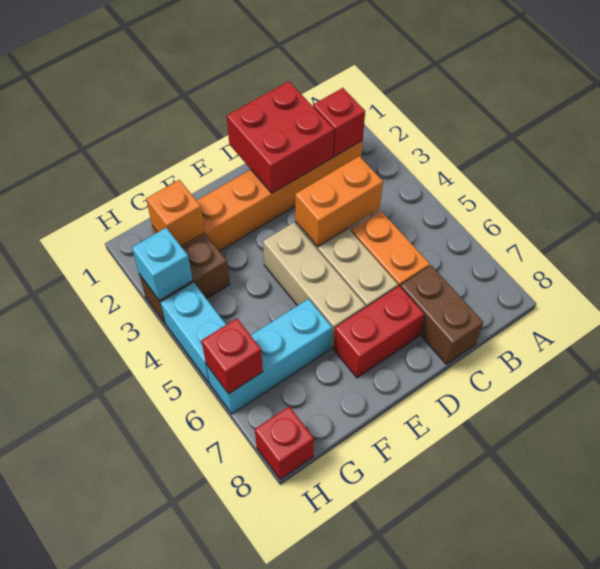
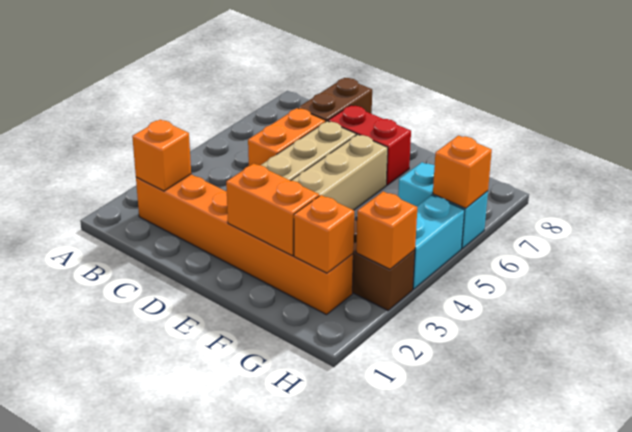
red 1x1 brick [313,88,365,157] -> orange 1x1 brick [132,120,191,191]
red 2x2 brick [227,81,334,193] -> none
orange 1x2 brick [295,156,383,247] -> orange 1x2 brick moved to [226,163,319,256]
cyan 1x3 brick [206,299,332,414] -> cyan 1x2 brick [398,162,488,249]
cyan 1x1 brick [132,228,193,301] -> orange 1x1 brick [356,191,417,269]
red 1x1 brick [202,318,263,394] -> orange 1x1 brick [433,136,492,208]
red 1x1 brick [255,406,314,479] -> none

